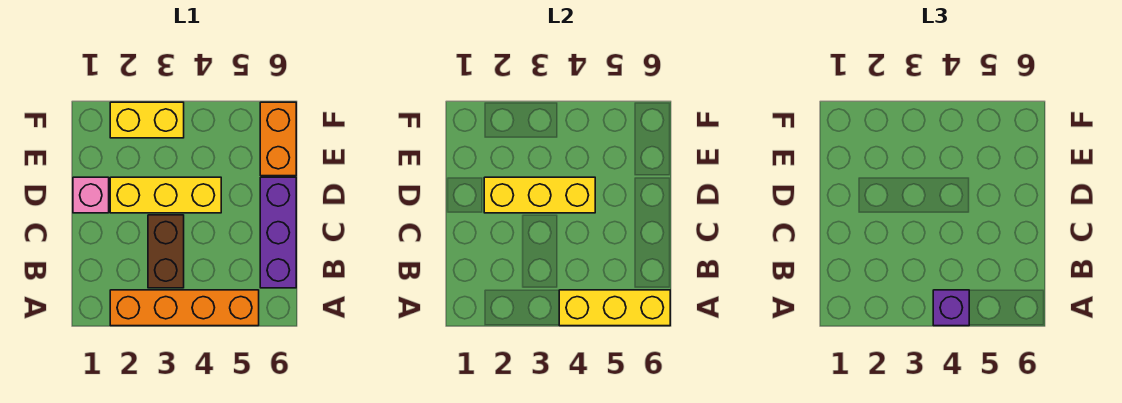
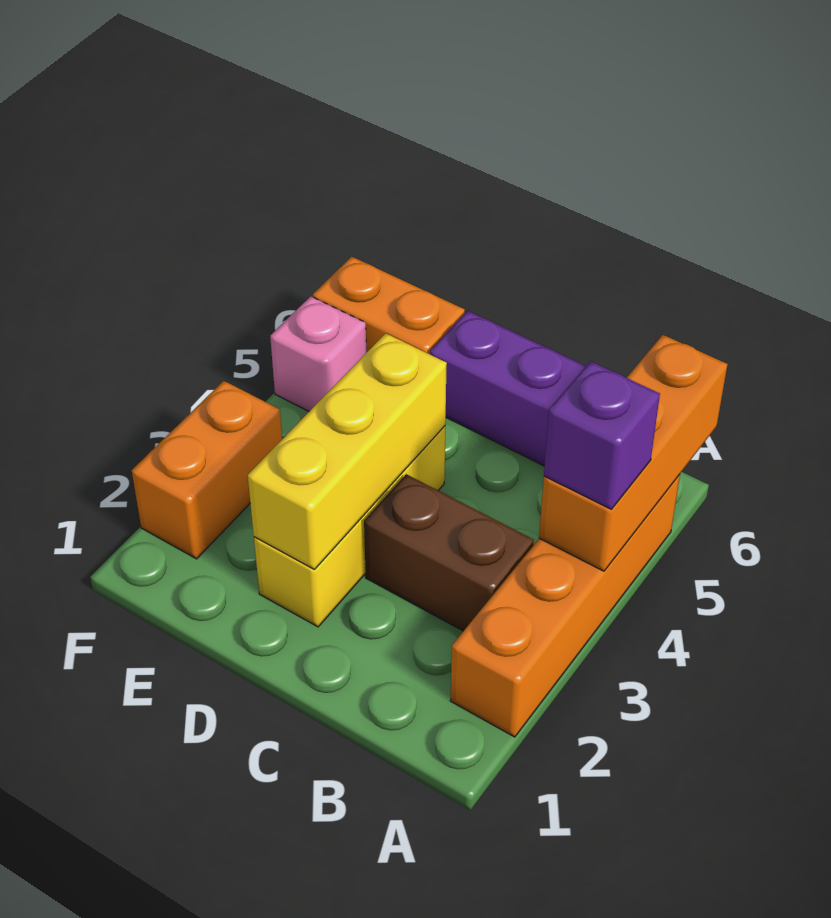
yellow 1x3 brick [559,290,670,326] -> orange 1x3 brick [539,335,727,571]
pink 1x1 brick [73,177,109,213] -> pink 1x1 brick moved to [270,296,366,411]
yellow 1x2 brick [110,102,184,138] -> orange 1x2 brick [132,381,282,559]

